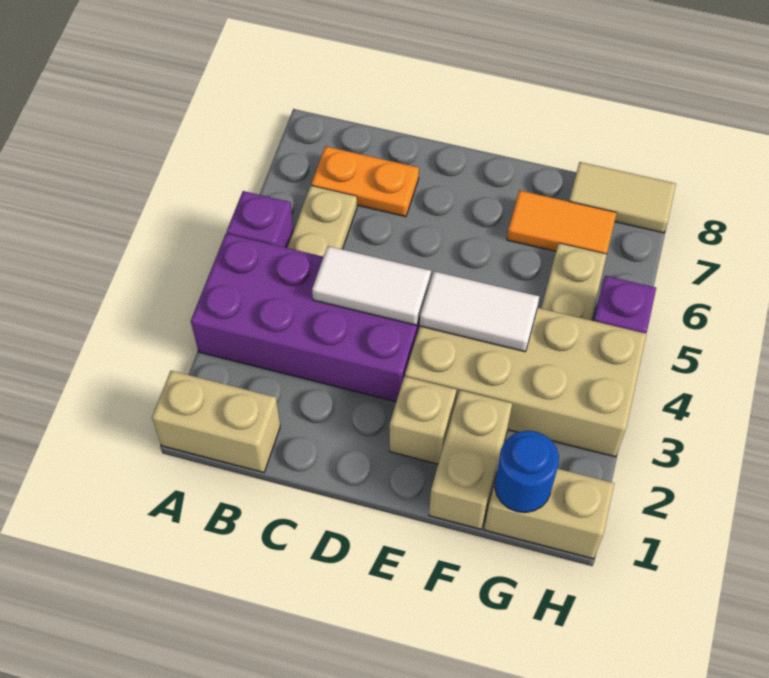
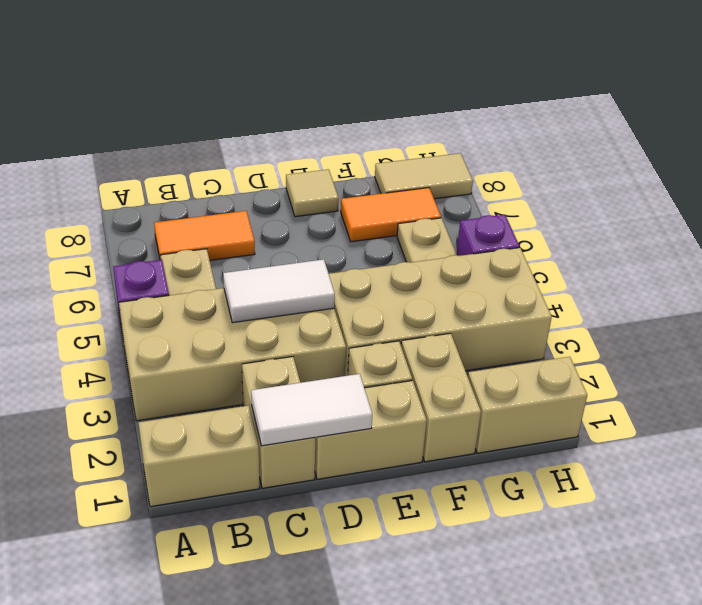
purple 2x4 brick [191,234,420,402] -> tan 2x4 brick [119,288,346,421]
orange 1x2 plate [311,146,419,217] -> orange 1x2 tile [154,211,255,260]
none -> tan 1x2 brick [242,357,315,488]
none -> tan 1x2 brick [315,381,427,479]
white 1x2 tile [420,271,539,352] -> white 1x2 tile moved to [251,374,372,446]
none -> tan 1x1 tile [286,169,338,217]
blue 1x1 round brick [495,431,559,513] -> none

